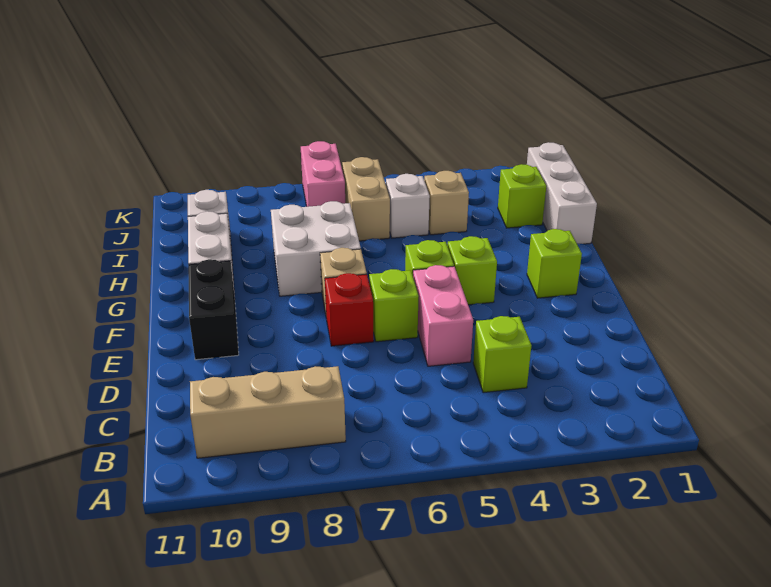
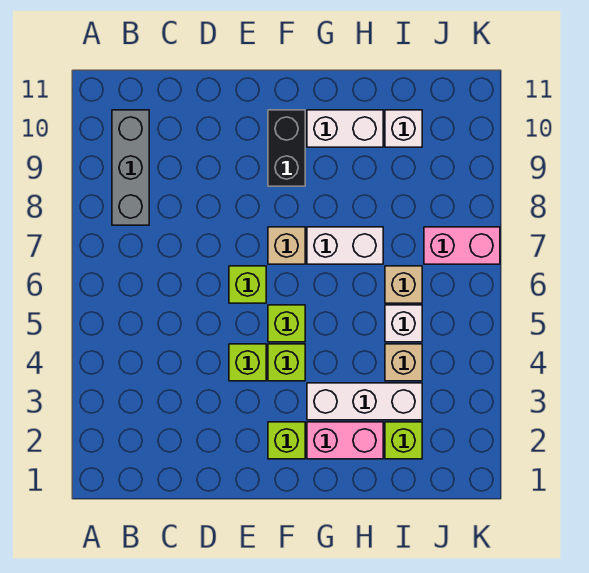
tan 1x3 brick [190,366,346,458] -> grey 1x3 brick [112,110,149,225]
lime 1x1 brick [473,316,532,393] -> lime 1x1 brick moved to [229,344,266,381]
pink 1x2 brick [413,265,473,366] -> pink 1x2 brick moved to [307,422,383,459]
red 1x1 brick [325,273,374,346] -> none
black 1x2 brick [188,259,239,360] -> black 1x2 brick turned to [268,110,305,186]
white 2x2 brick [271,201,361,296] -> white 1x2 brick [307,227,383,264]
white 1x3 brick [527,142,597,244] -> white 1x3 brick moved to [307,383,422,420]
tan 1x2 brick [342,157,390,241] -> tan 1x1 brick [385,266,422,303]

